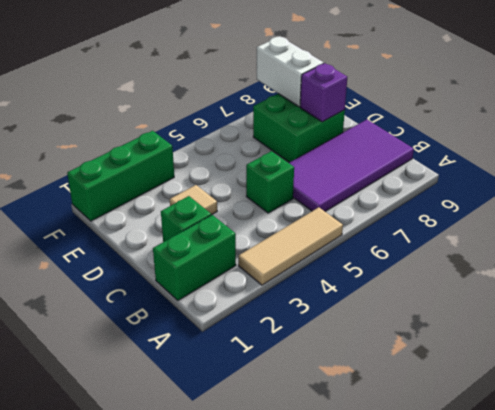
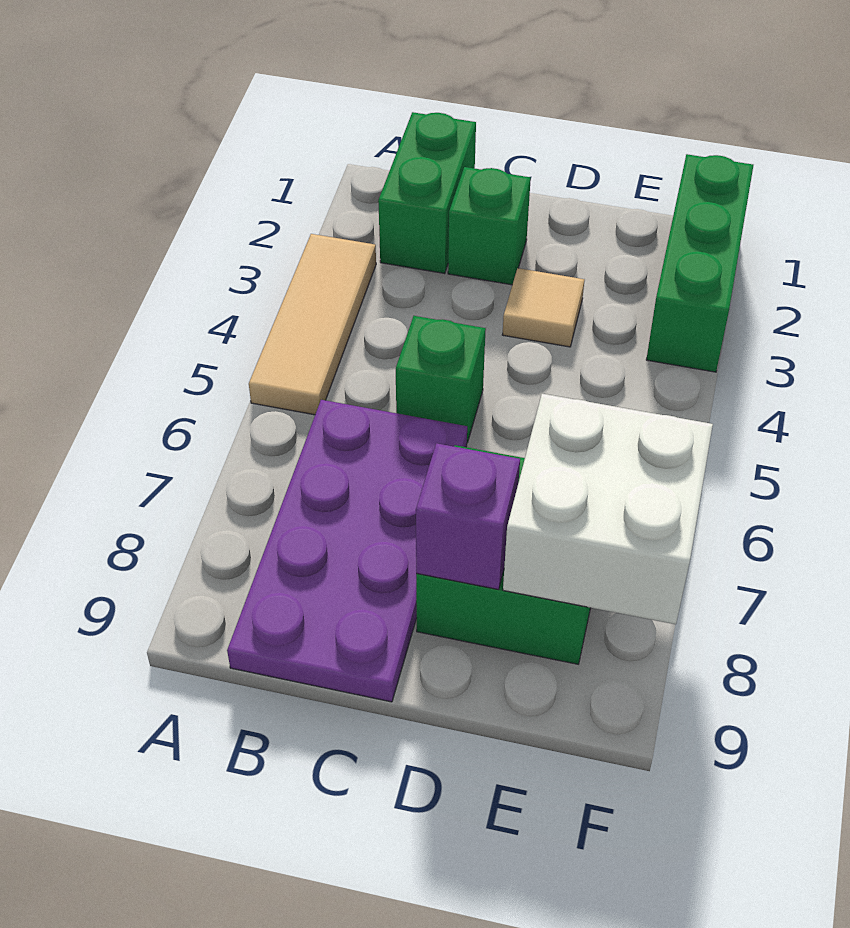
purple 2x4 tile [289,120,414,211] -> purple 2x4 plate [227,400,467,702]
white 1x2 brick [257,37,324,107] -> white 2x2 brick [503,394,713,624]

